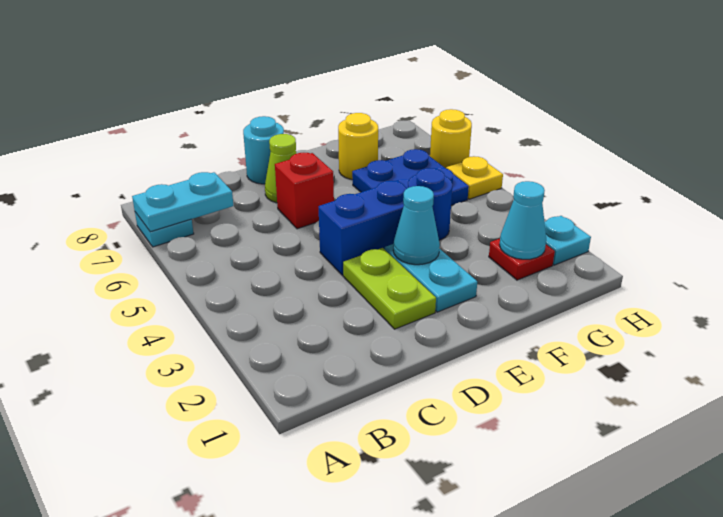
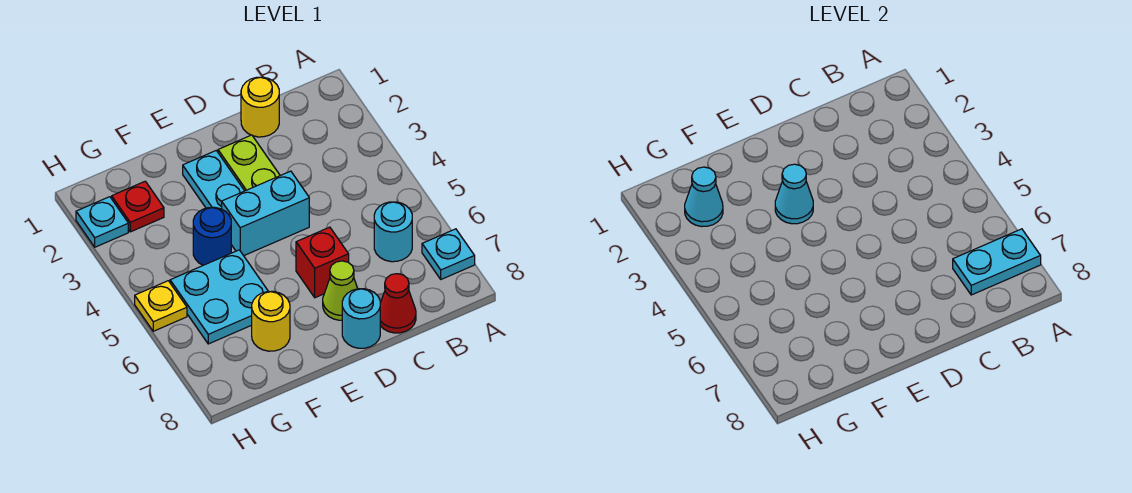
none -> cyan 1x1 round brick [374,202,412,262]
none -> red 1x1 cone [380,274,416,333]
blue 1x2 brick [319,181,407,275] -> cyan 1x2 brick [222,171,309,256]
blue 2x2 plate [352,149,469,206] -> cyan 2x2 plate [170,250,269,344]
yellow 1x1 round brick [430,109,472,168] -> yellow 1x1 round brick moved to [241,77,279,137]

